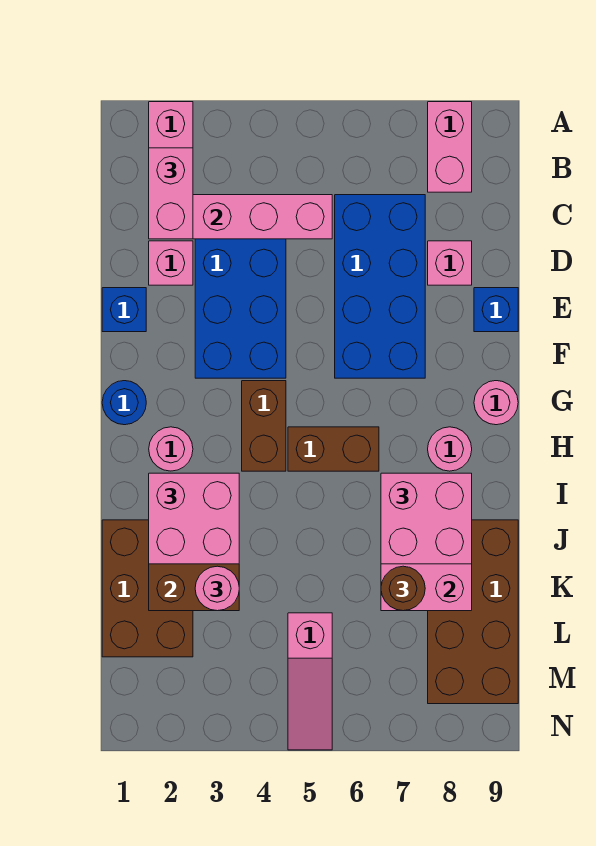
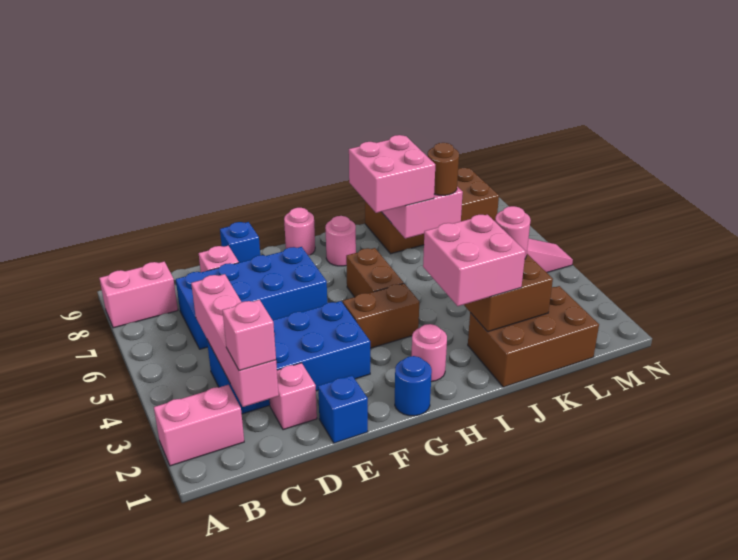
pink 1x2 brick [149,148,193,239] -> pink 1x1 brick [222,300,276,371]

